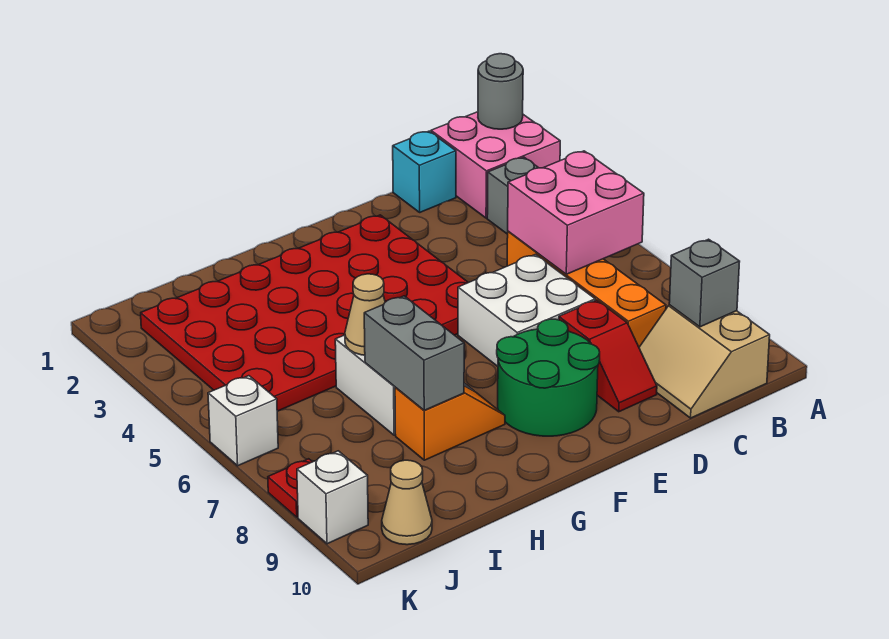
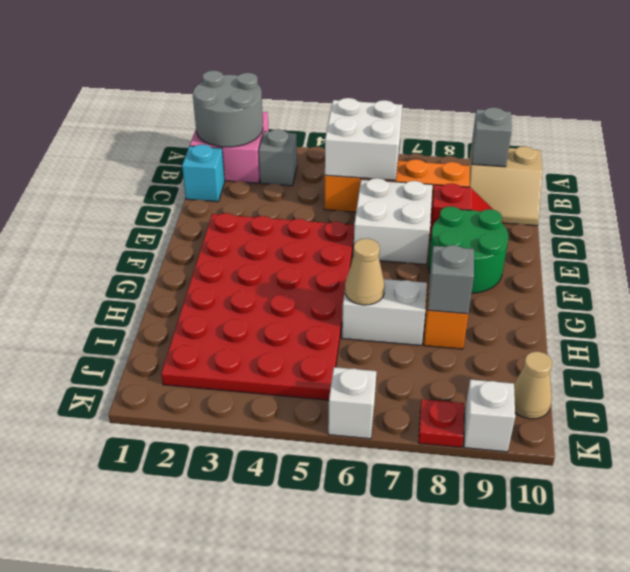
grey 1x1 round brick [478,54,523,129] -> grey 2x2 round brick [193,70,263,147]
pink 2x2 brick [508,151,644,274] -> white 2x2 brick [325,98,402,180]
grey 1x2 brick [364,296,464,410] -> grey 1x1 brick [428,245,474,314]

